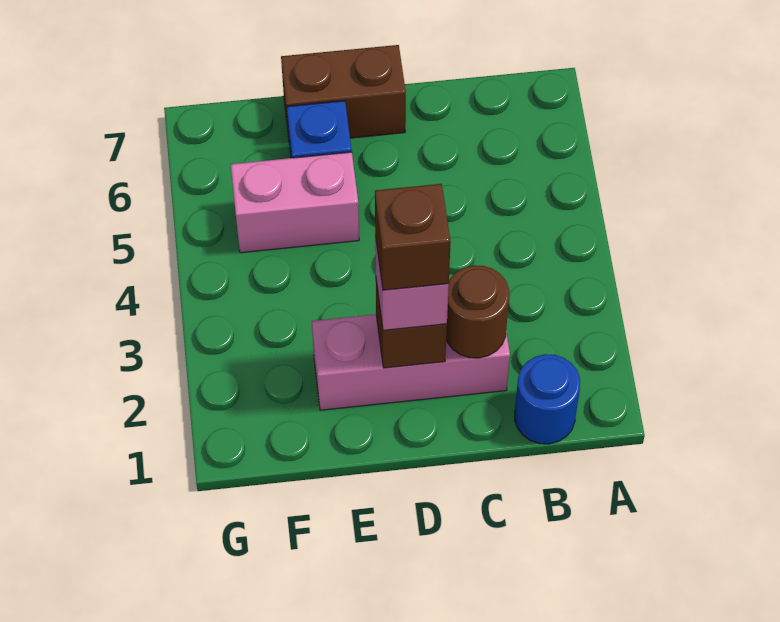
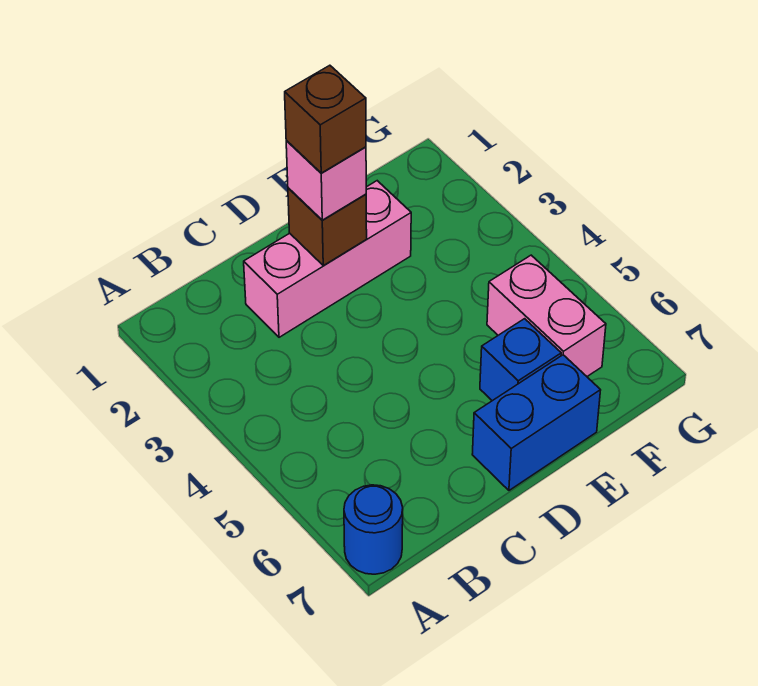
blue 1x1 round brick [515,354,580,444] -> blue 1x1 round brick moved to [344,485,403,574]
brown 1x1 round brick [446,265,509,358] -> none
brown 1x2 brick [281,45,406,138] -> blue 1x2 brick [472,355,601,490]
pink 1x2 brick [231,152,359,253] -> pink 1x2 brick turned to [487,255,606,376]

